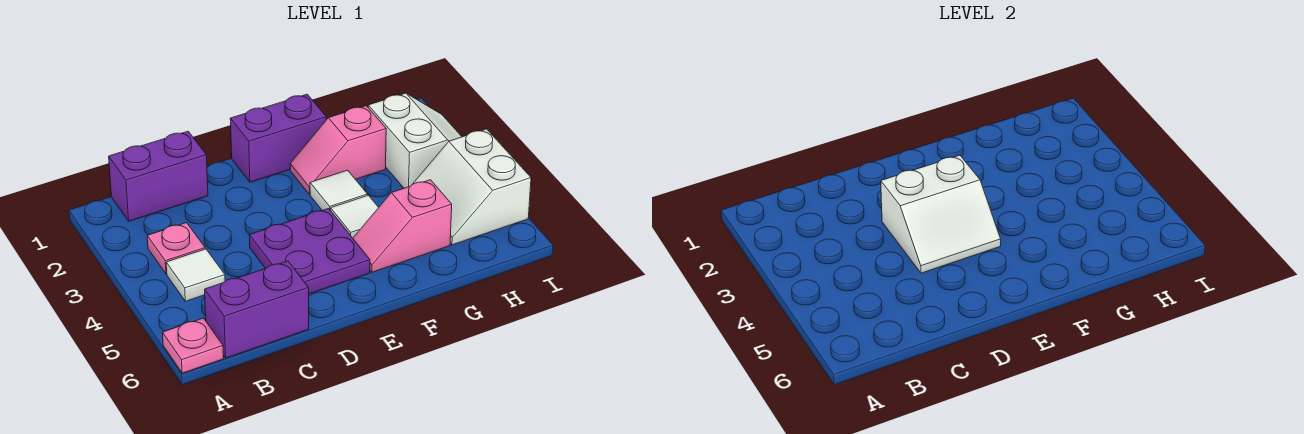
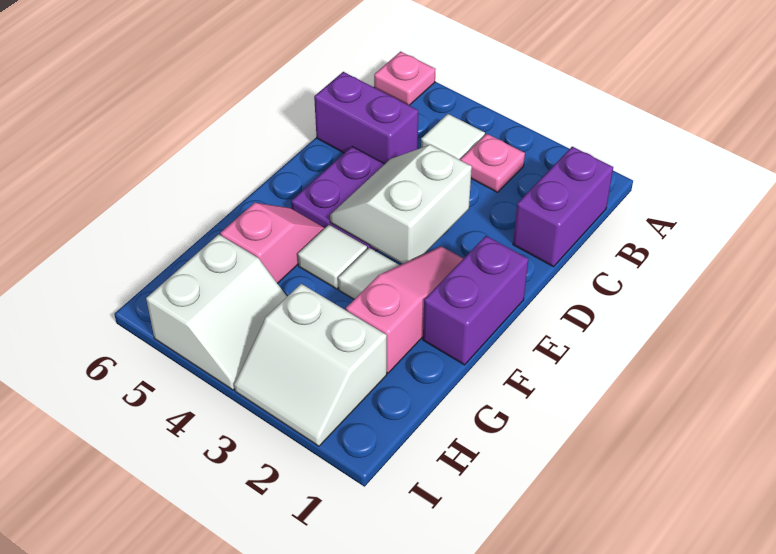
purple 1x2 brick [205,261,309,358] -> purple 1x2 brick turned to [314,72,418,164]
pink 1x2 slope [290,106,386,194] -> pink 1x3 slope [346,246,464,373]
white 2x2 slope [412,129,531,245] -> white 2x2 slope turned to [146,234,287,390]

